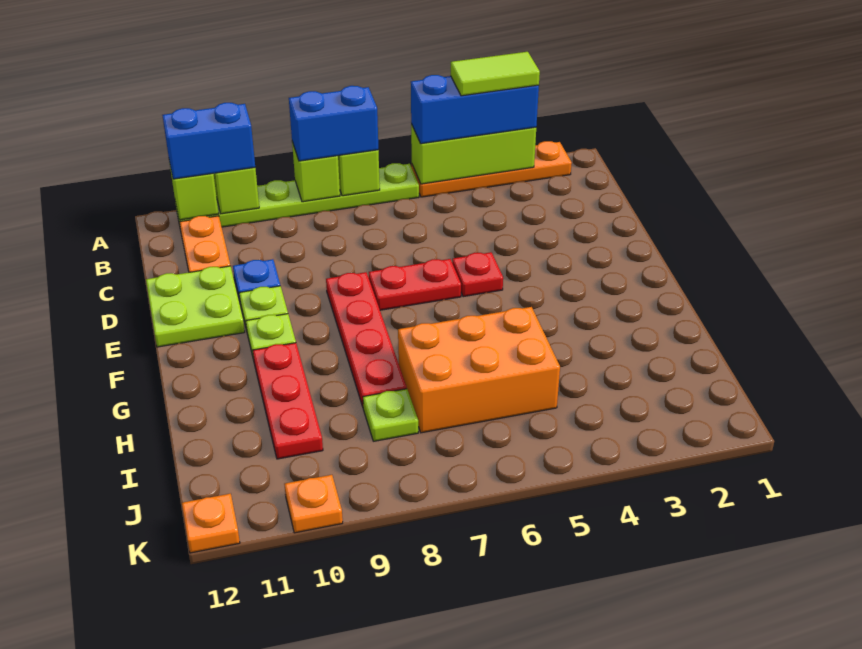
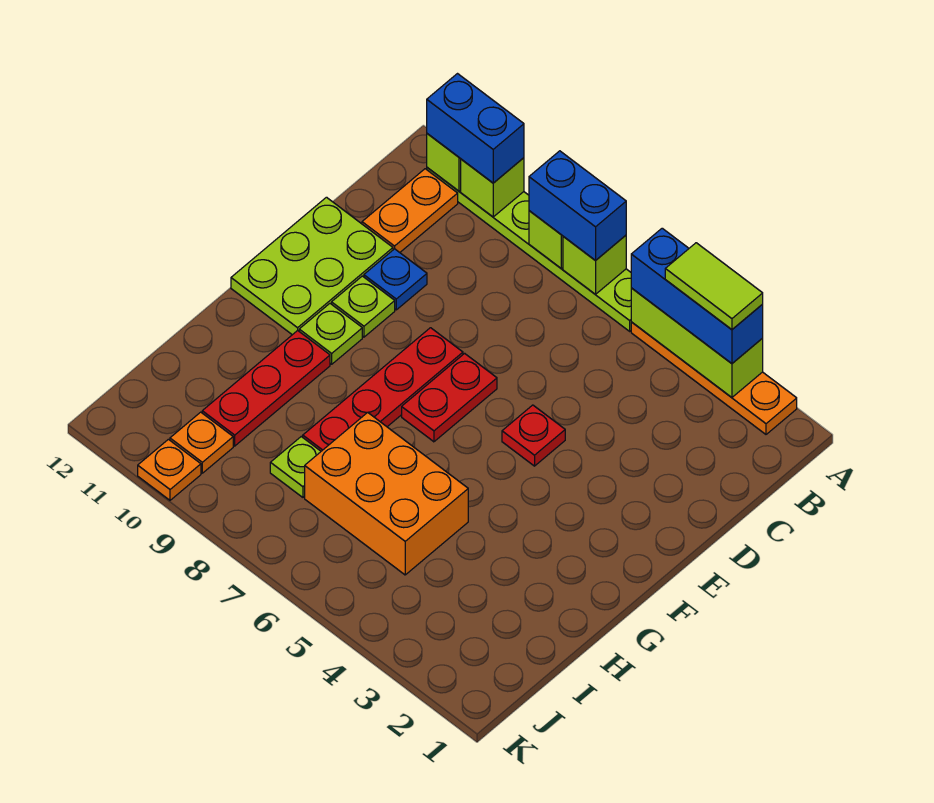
lime 2x2 plate [146,266,245,347] -> lime 2x3 plate [231,197,393,335]
red 1x2 plate [369,259,461,310] -> red 1x2 plate turned to [402,353,497,442]
orange 1x1 plate [182,494,240,553] -> orange 1x1 plate moved to [170,412,233,473]

